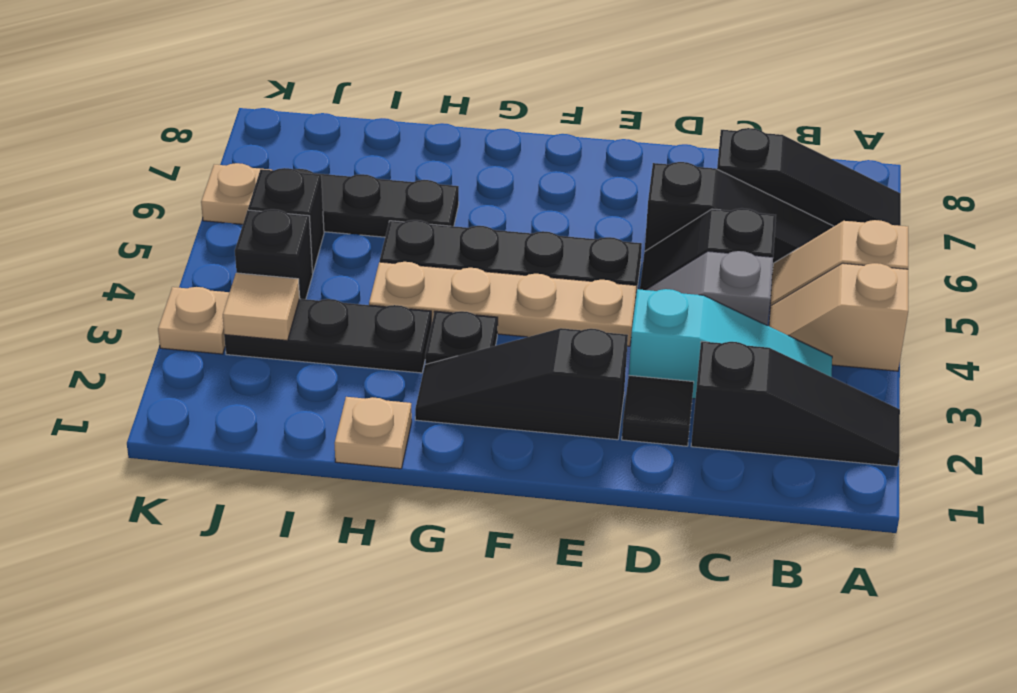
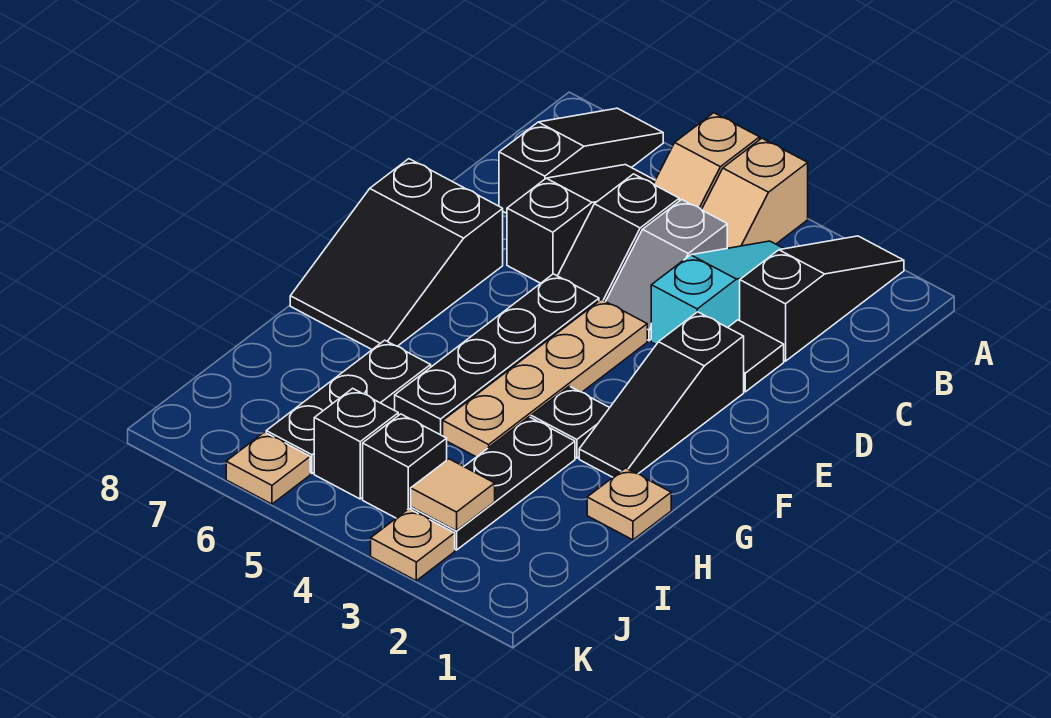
none -> black 2x3 slope [290,159,503,350]

